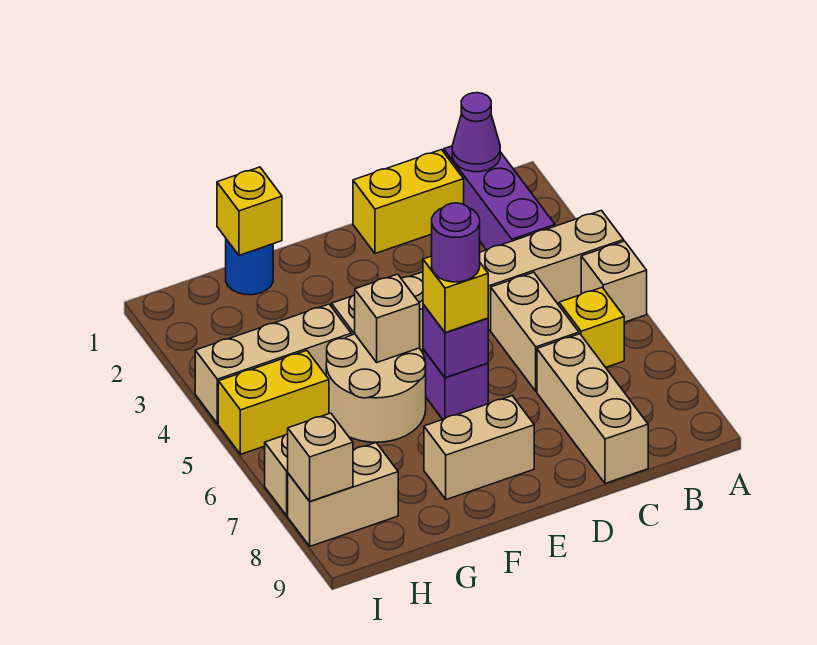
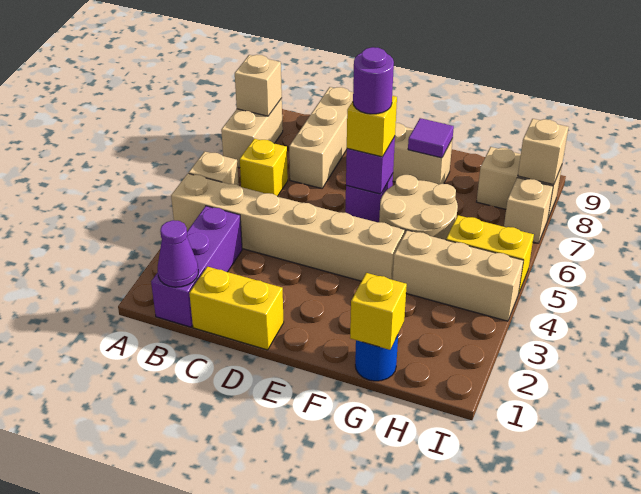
tan 1x2 brick [491,272,579,391] -> tan 1x2 brick moved to [221,98,283,168]
tan 1x1 brick [355,274,420,362] -> tan 1x1 brick moved to [235,55,282,116]
none -> purple 1x1 tile [408,118,454,158]

